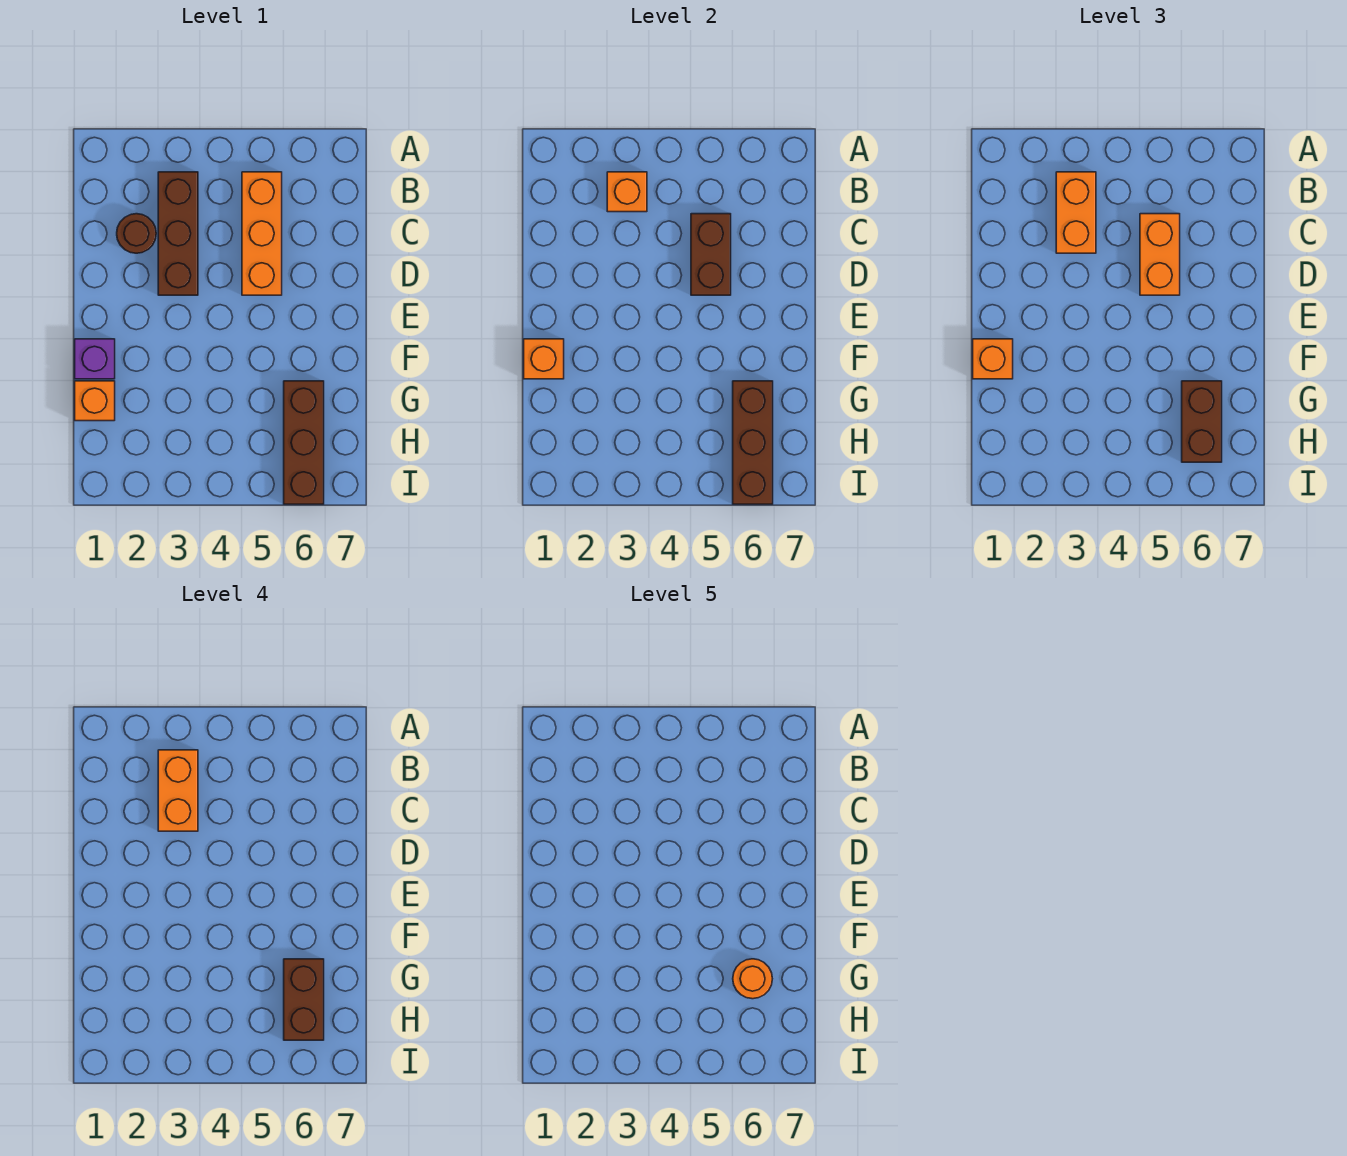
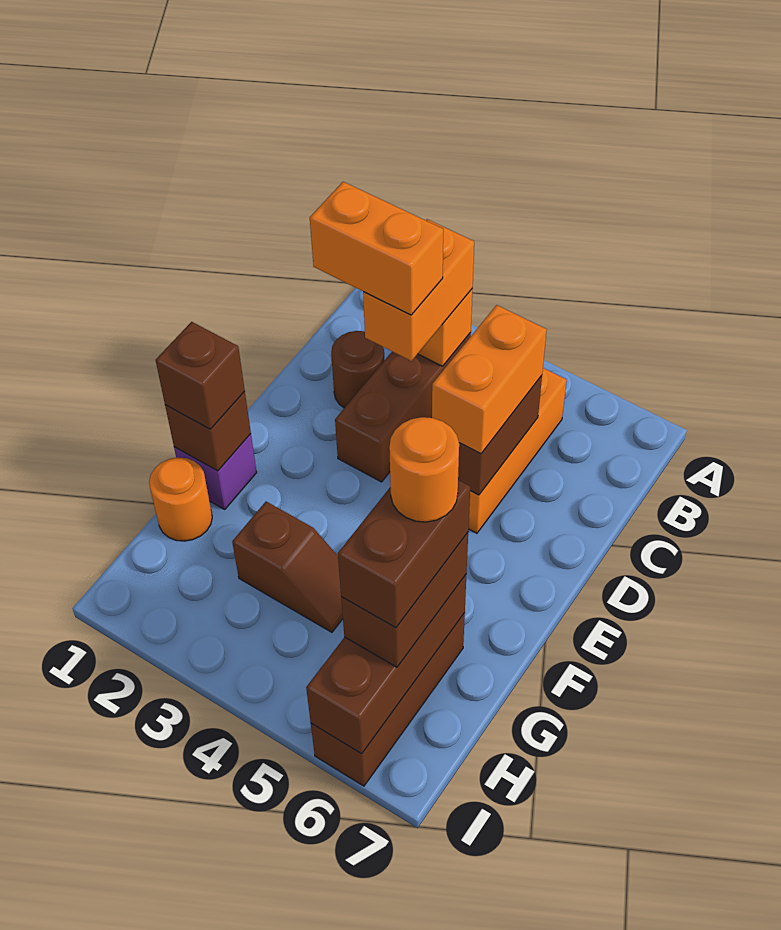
orange 1x2 brick [158,750,198,831] -> orange 1x2 brick turned to [310,182,443,315]
orange 1x1 brick [524,339,564,379] -> brown 1x1 brick [165,391,251,471]
orange 1x1 brick [973,339,1013,379] -> brown 1x1 brick [156,322,245,429]
orange 1x1 brick [75,381,115,421] -> orange 1x1 round brick [149,457,212,541]
none -> brown 1x2 slope [232,502,343,632]

